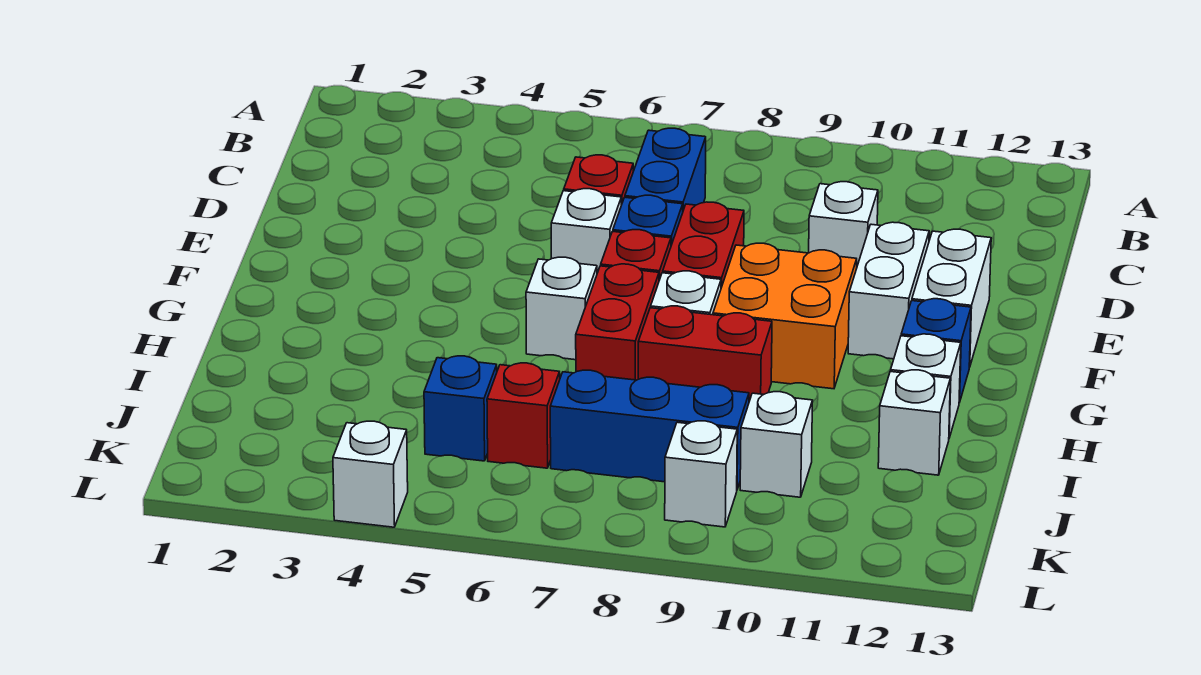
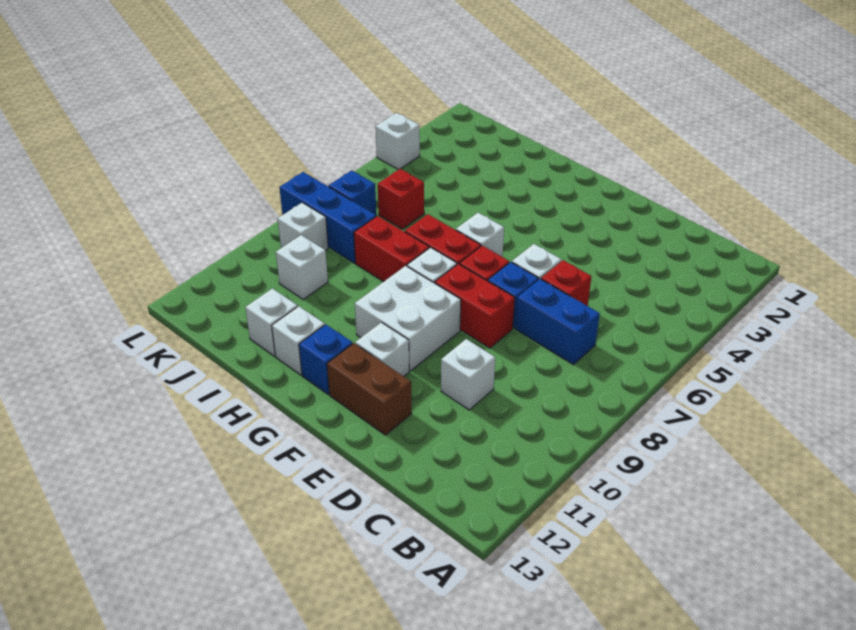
white 1x2 brick [848,222,929,359] -> white 1x1 brick [355,322,409,376]
white 1x2 brick [912,229,991,367] -> brown 1x2 brick [327,343,412,435]
orange 2x2 brick [713,243,857,389] -> white 2x2 brick [355,266,461,371]
red 1x2 brick [638,306,772,401] -> red 1x2 brick turned to [354,216,429,282]
blue 1x1 brick [424,356,497,461] -> blue 1x1 brick moved to [329,170,376,215]
blue 1x3 brick [550,370,749,489] -> blue 1x3 brick turned to [279,172,376,263]

